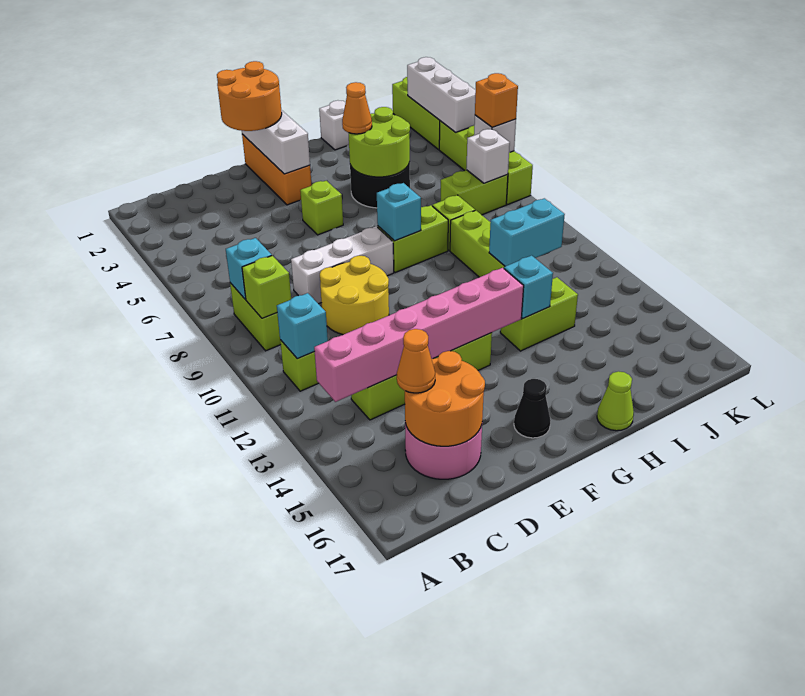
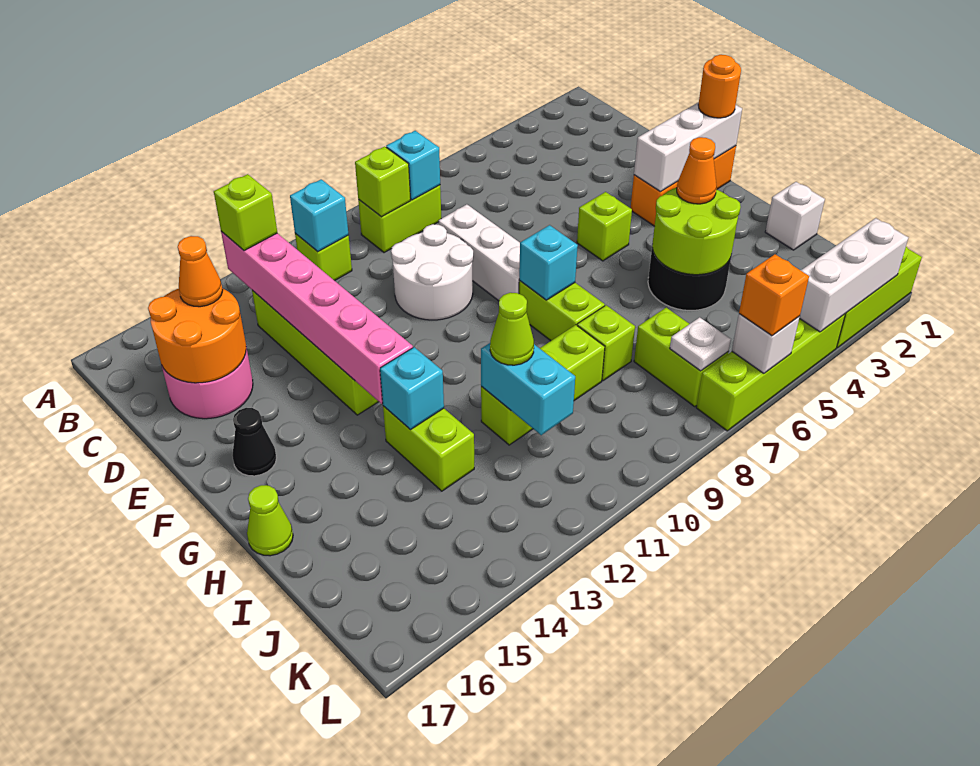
none -> lime 1x1 brick [214,174,277,251]
yellow 2x2 round brick [320,256,389,335] -> white 2x2 round brick [391,224,473,320]
orange 2x2 round brick [217,61,282,131] -> orange 1x1 round brick [698,55,741,118]
none -> lime 1x1 cone [490,293,534,365]
white 1x1 brick [466,129,510,183] -> white 1x1 plate [670,317,731,371]

